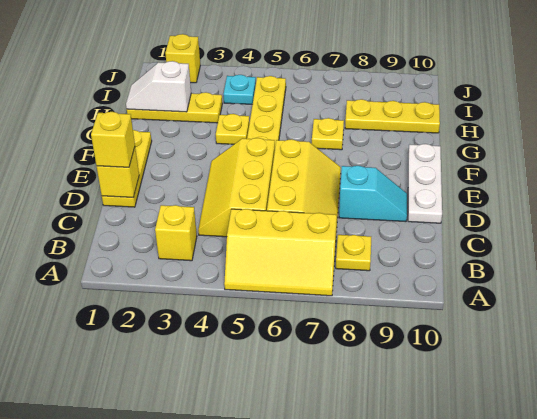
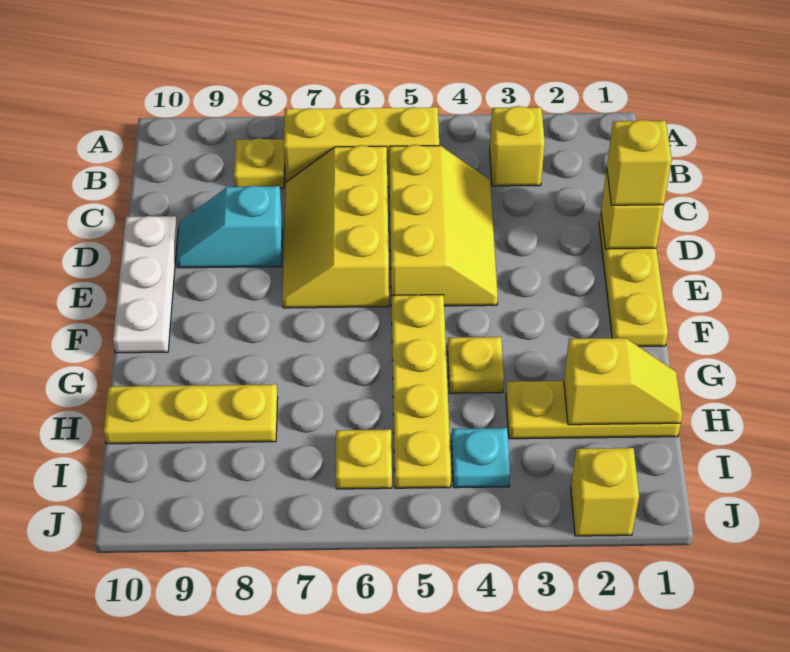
yellow 1x1 plate [312,118,344,150] -> yellow 1x1 plate moved to [336,430,392,489]
white 1x2 slope [126,61,191,112] -> yellow 1x2 slope [564,338,682,425]

